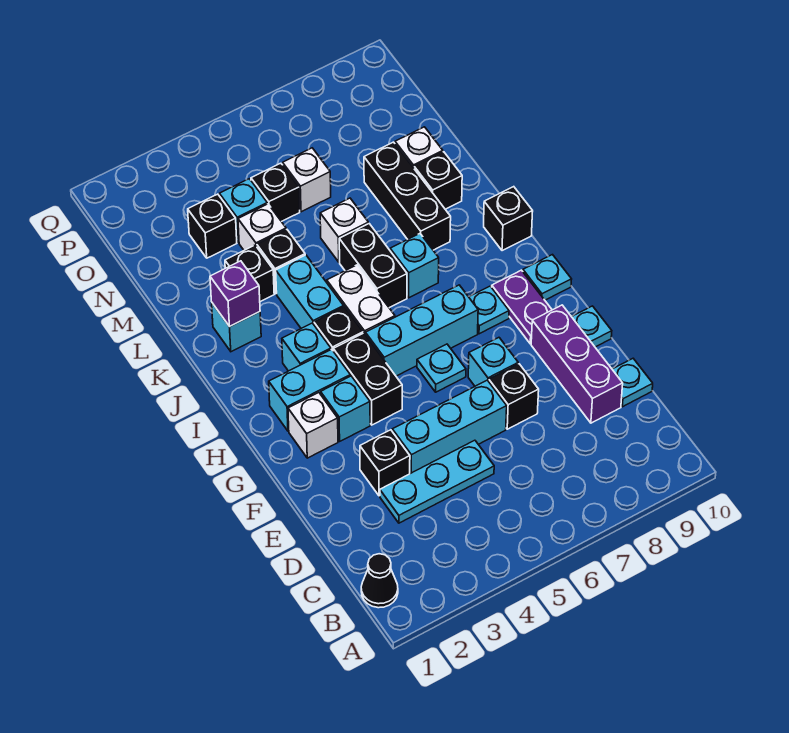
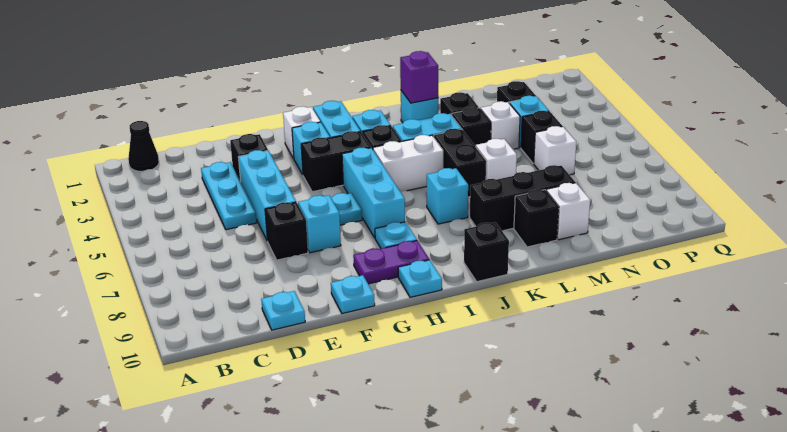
purple 1x3 brick [531,305,623,423] -> none
black 1x2 brick [339,224,407,308] -> black 1x2 brick turned to [434,129,486,197]

